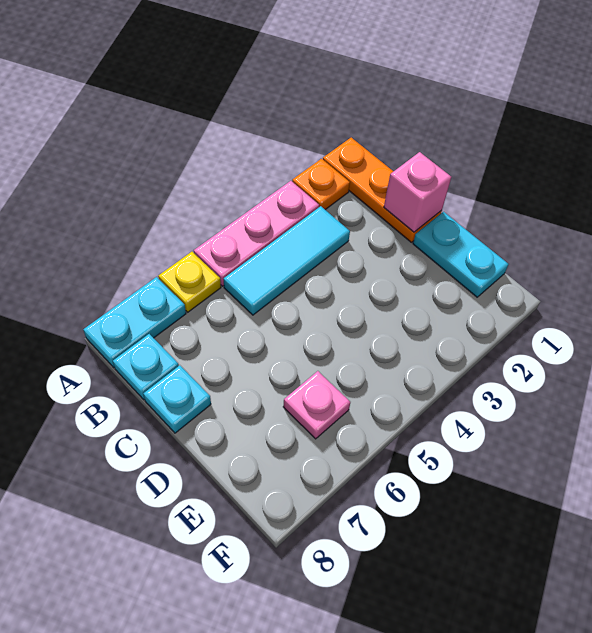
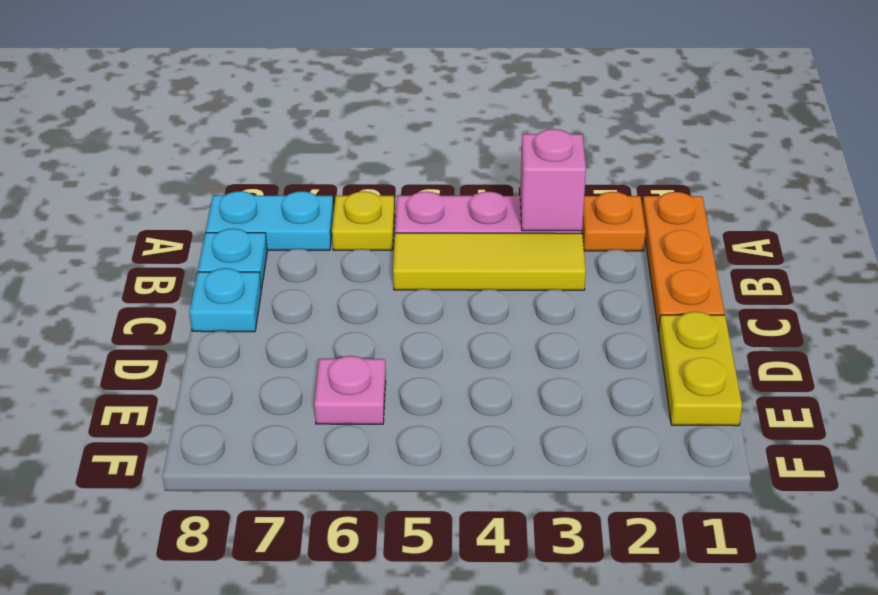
cyan 1x3 tile [224,206,350,315] -> yellow 1x3 tile [393,233,586,290]
pink 1x1 brick [384,152,451,232] -> pink 1x1 brick moved to [520,129,586,231]
cyan 1x2 plate [413,212,508,297] -> yellow 1x2 plate [659,312,742,426]

